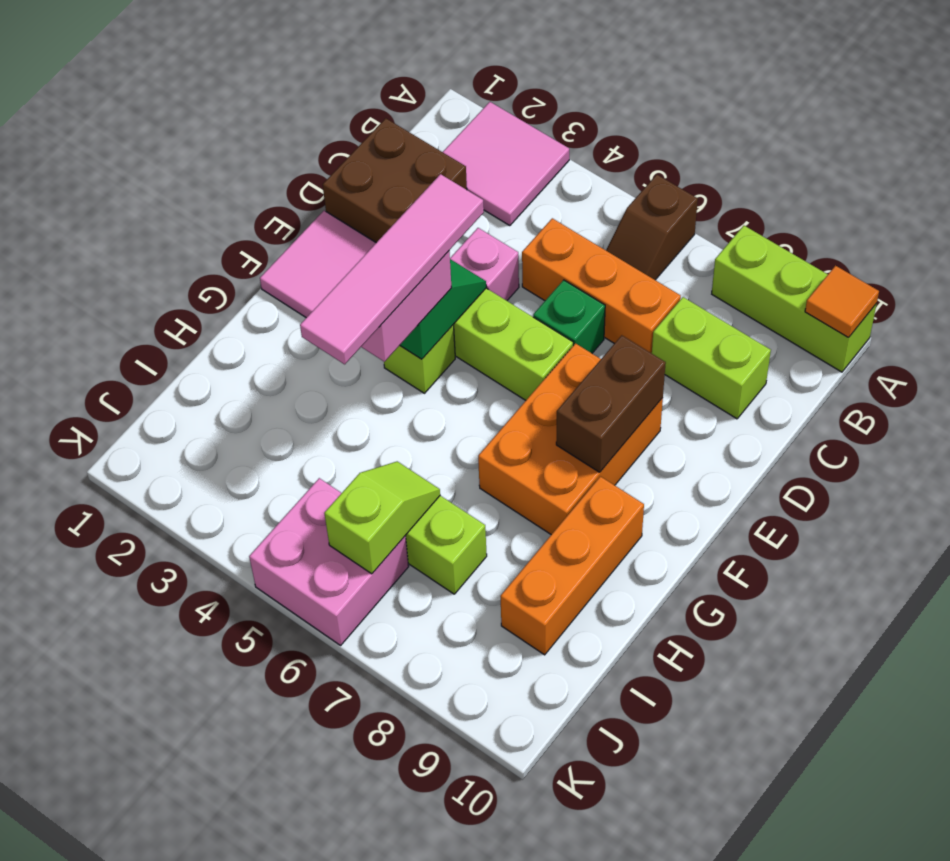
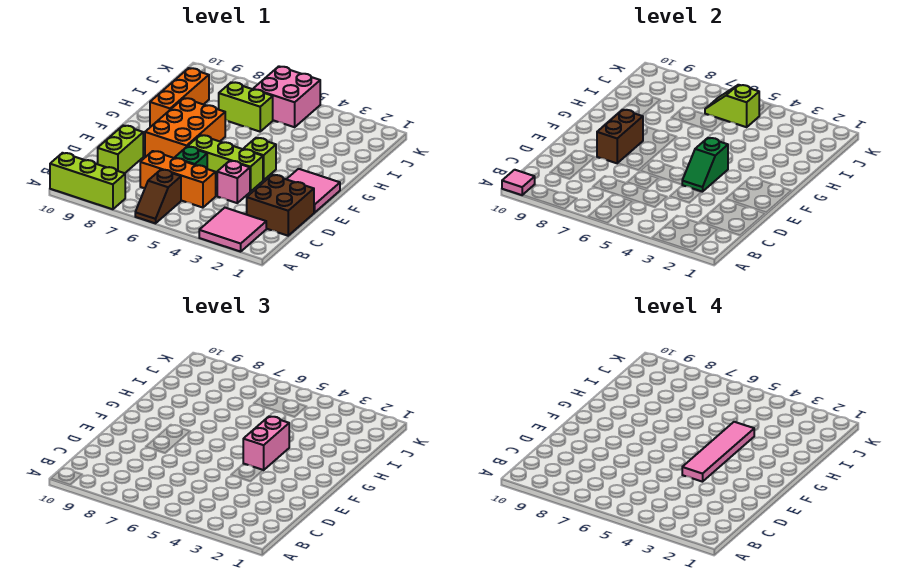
brown 1x2 slope [606,175,698,280] -> brown 1x2 slope turned to [135,170,181,223]
orange 1x1 tile [805,266,879,337] -> pink 1x1 tile [502,170,535,195]
lime 1x2 brick [652,297,771,419] -> lime 1x2 brick turned to [98,126,143,173]
lime 1x2 slope [324,461,440,574] -> lime 1x2 slope turned to [705,85,759,127]

